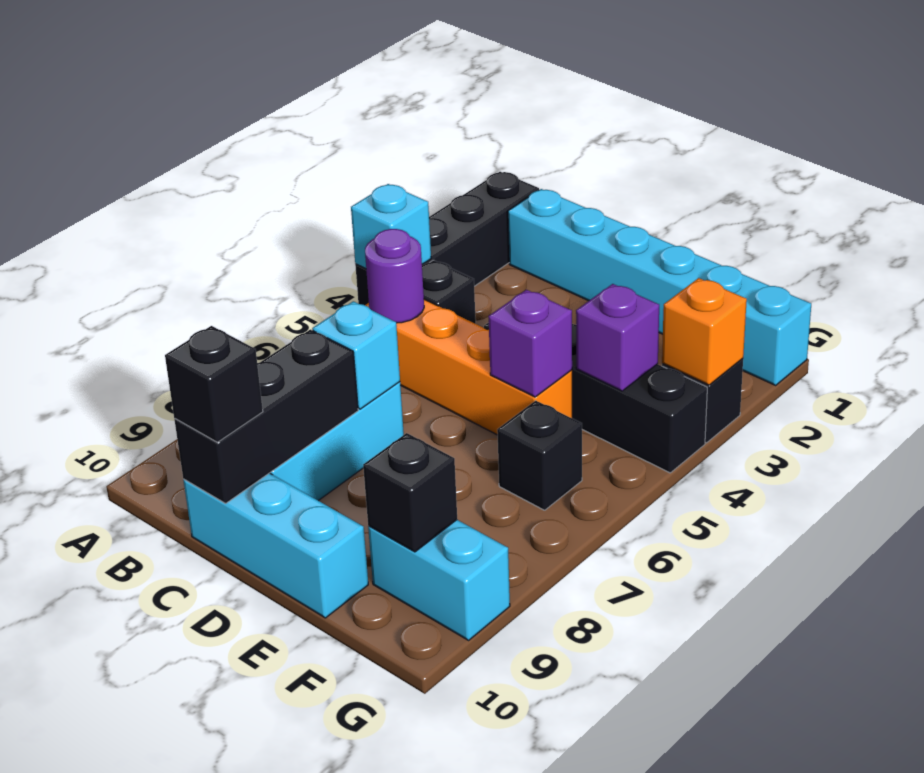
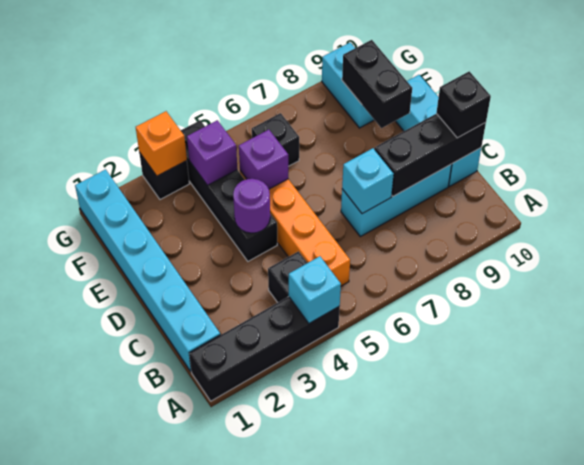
purple 1x1 round brick [365,229,424,323] -> purple 1x1 round brick moved to [233,179,270,233]
black 1x1 brick [363,433,457,552] -> black 1x2 brick [342,40,412,128]

